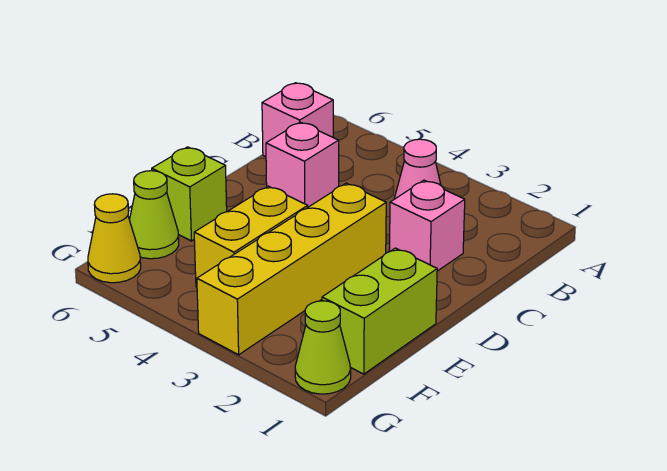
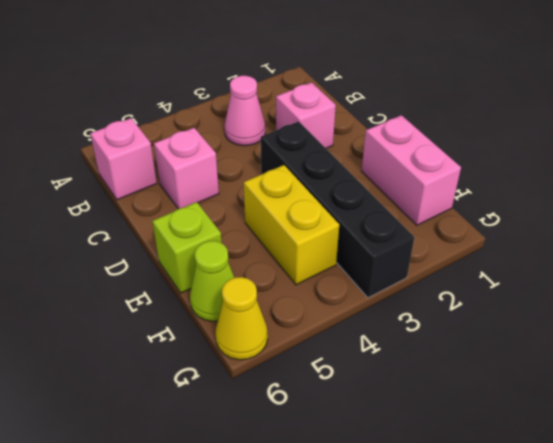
yellow 1x4 brick [197,183,386,355] -> black 1x4 brick [261,122,414,298]
lime 1x2 brick [322,248,437,374] -> pink 1x2 brick [362,115,461,225]
lime 1x1 cone [295,301,351,394] -> none

